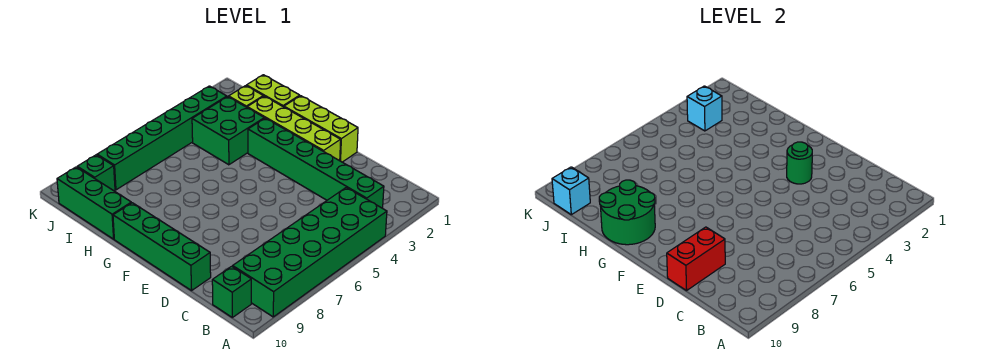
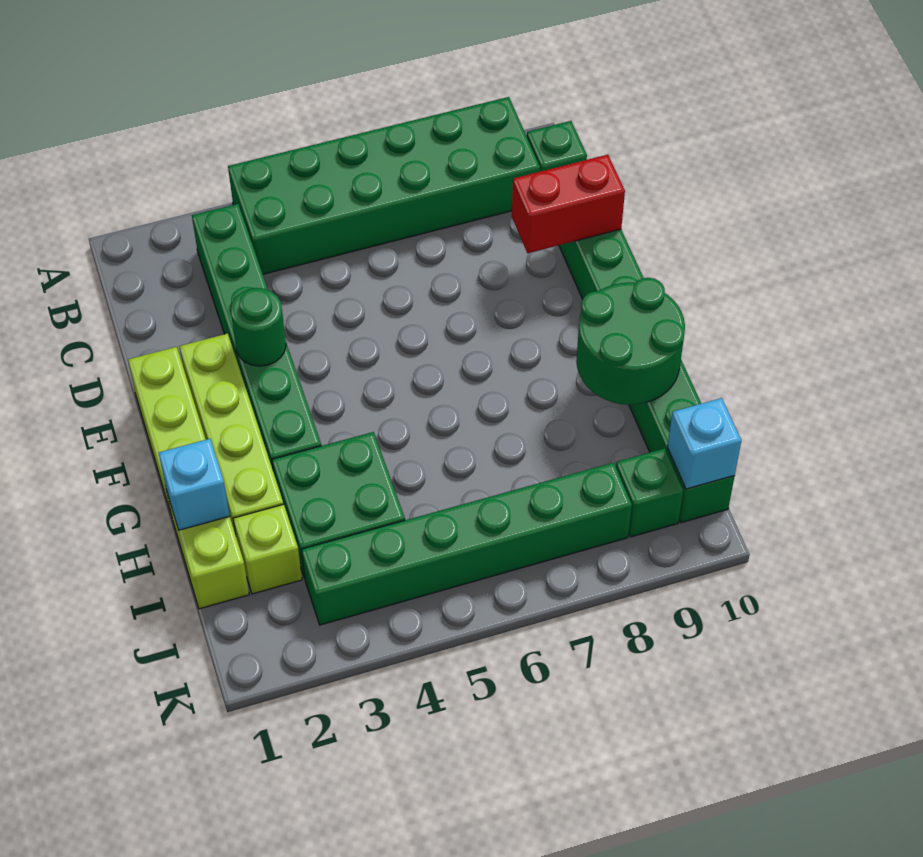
cyan 1x1 brick [687,86,722,131] -> cyan 1x1 brick moved to [159,439,230,530]

